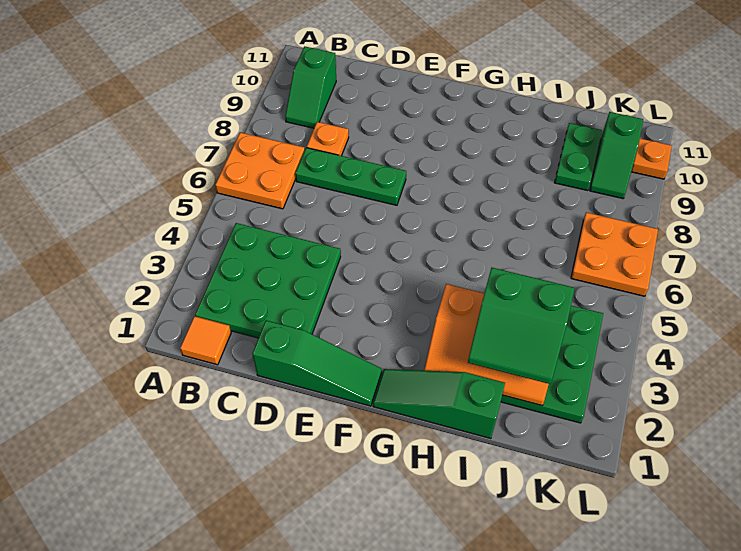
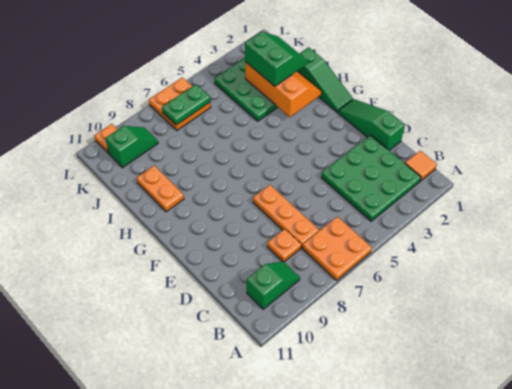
green 1x3 plate [295,148,406,205] -> orange 1x3 plate [253,185,319,248]
none -> orange 1x2 plate [137,166,184,212]
green 1x2 plate [554,123,602,191] -> green 1x2 plate moved to [162,84,210,125]

